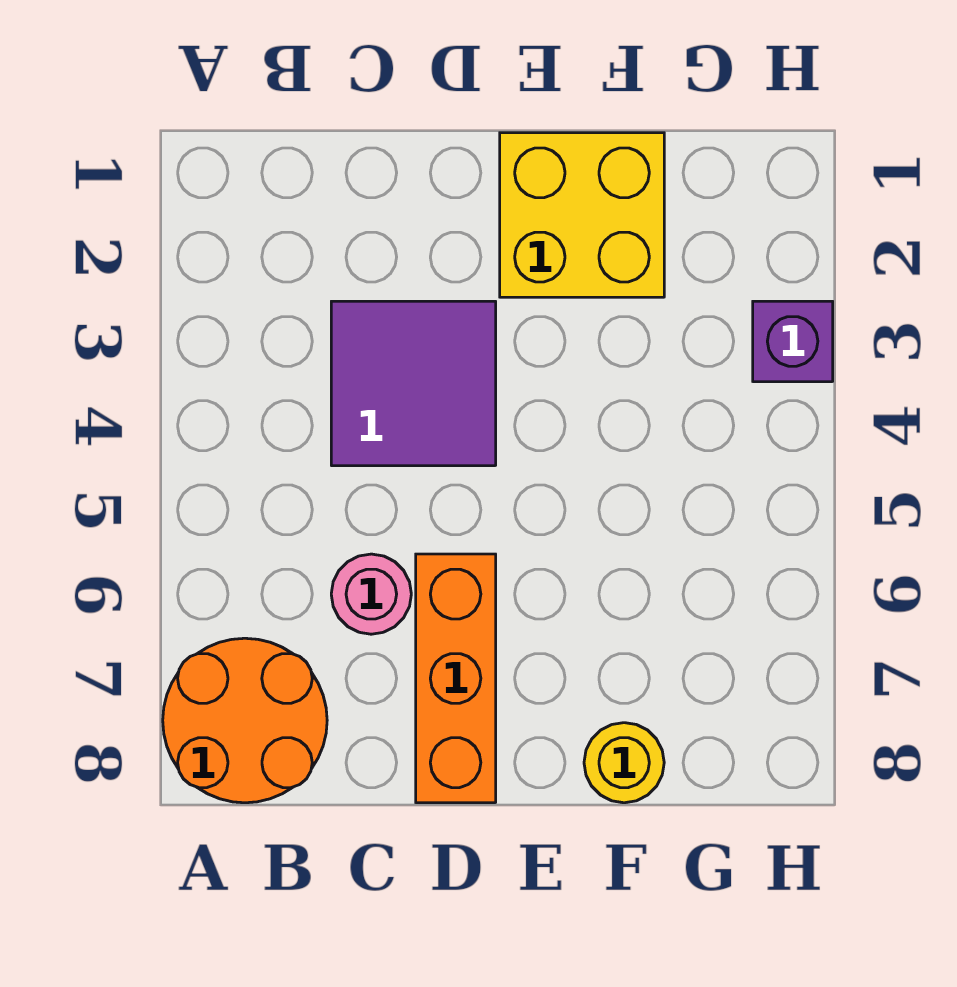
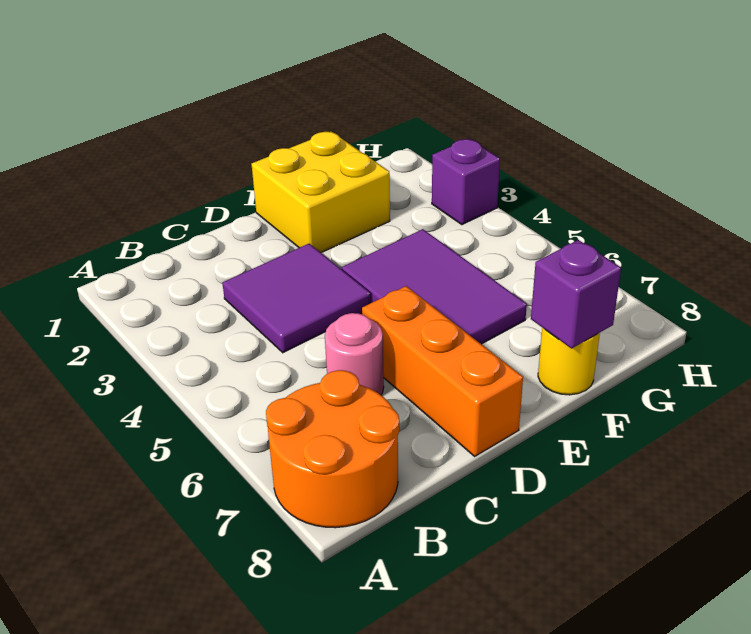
none -> purple 2x3 tile [342,229,527,344]
none -> purple 1x1 brick [531,240,621,348]

